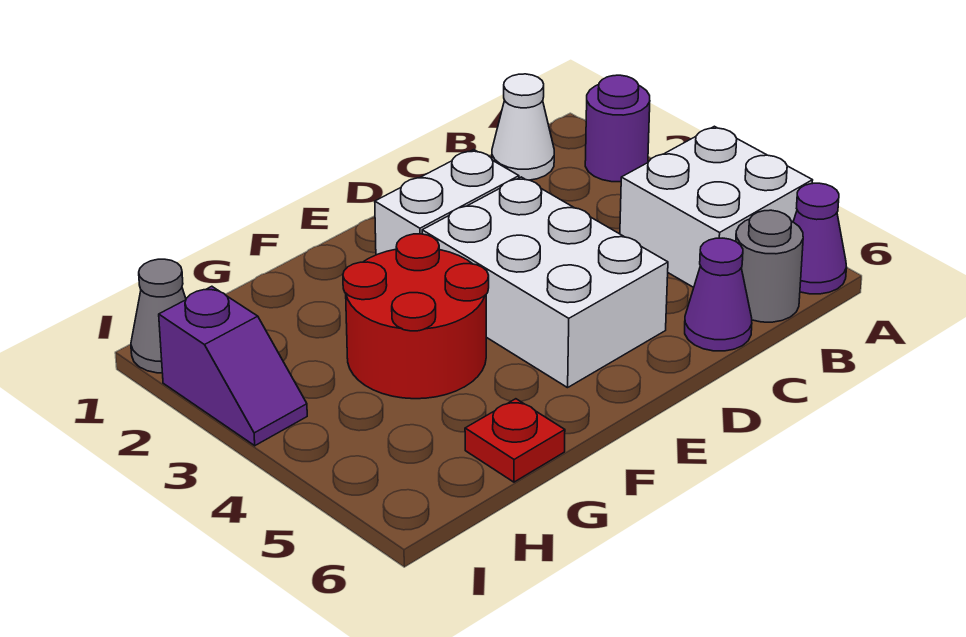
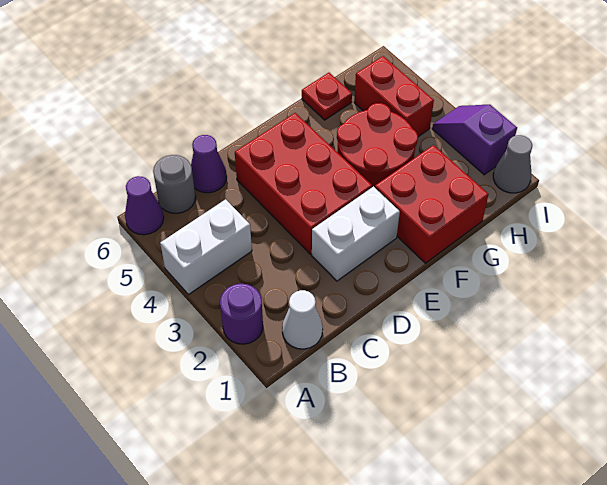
white 2x2 brick [620,126,813,287] -> white 1x2 brick [160,199,252,295]
white 2x3 brick [422,177,668,388] -> red 2x3 brick [235,113,372,254]
none -> red 2x2 brick [375,145,489,263]
none -> red 1x2 brick [354,56,434,137]

